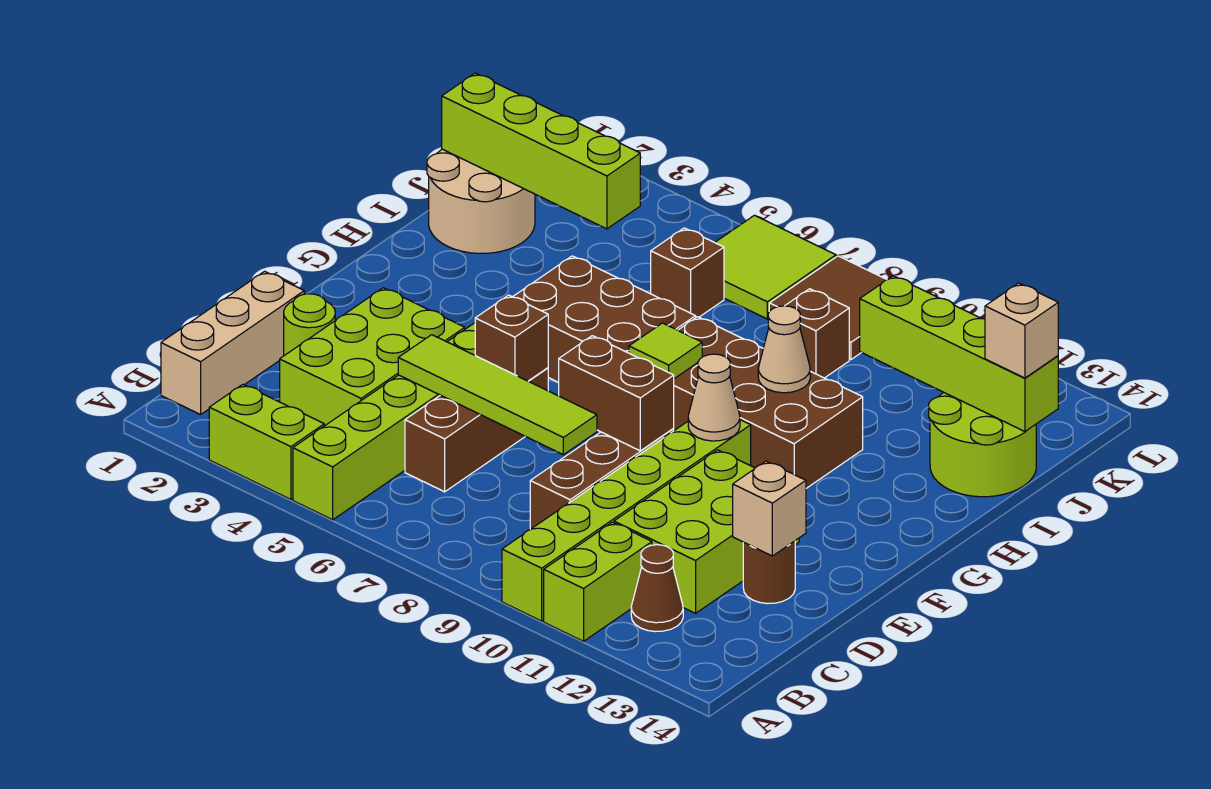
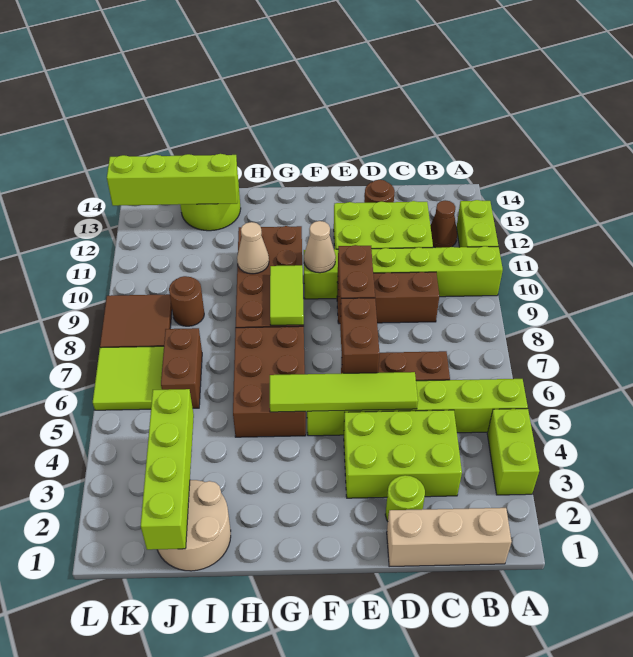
lime 1x2 brick [544,522,652,641] -> lime 1x2 brick turned to [456,200,498,247]
lime 1x4 tile [398,335,597,455] -> lime 1x4 tile turned to [270,372,418,412]
tan 1x1 brick [733,461,806,556] -> none
brown 1x1 brick [475,295,548,381] -> brown 1x2 brick [340,298,380,373]
lime 1x1 tile [629,323,702,379] -> lime 1x2 tile [270,265,304,325]
brown 1x1 brick [651,228,724,317] -> brown 1x2 brick [161,328,202,408]
brown 1x1 brick [785,289,849,378] -> brown 1x1 round brick [169,276,204,326]
lime 1x4 brick [860,276,1058,432] -> lime 1x4 brick turned to [107,154,238,206]
tan 1x1 brick [985,283,1058,378] -> none

